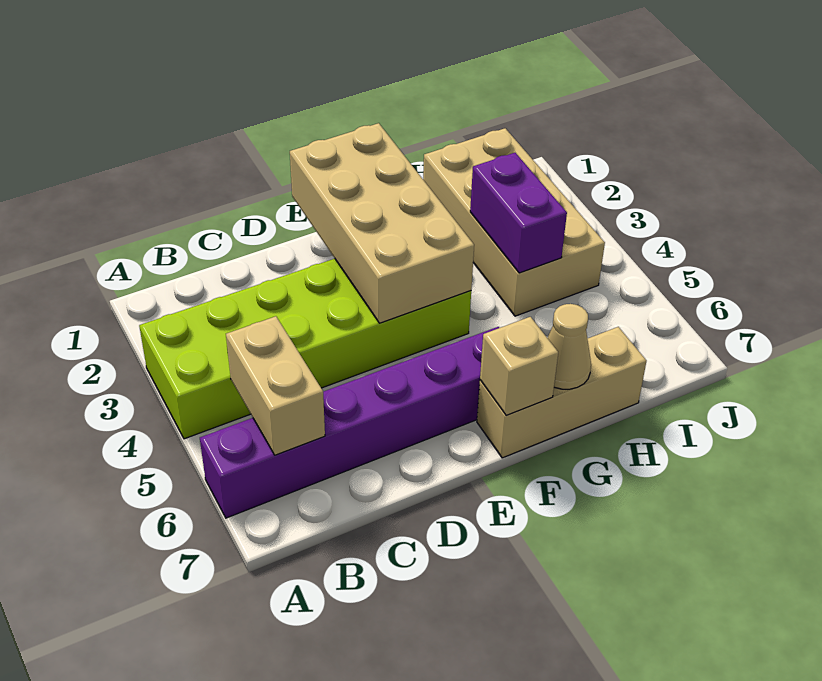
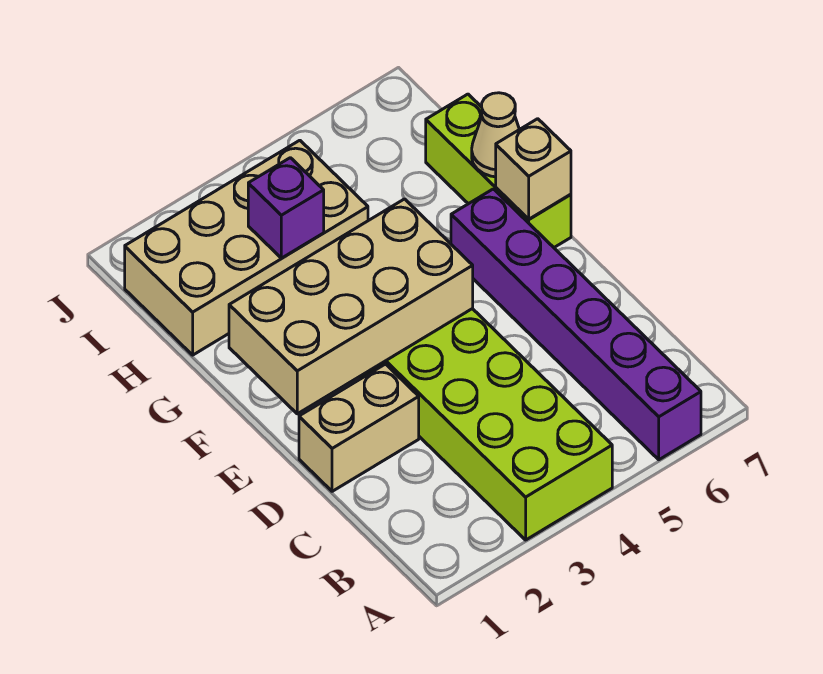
tan 1x2 brick [226,316,325,455] -> tan 1x2 brick moved to [299,364,419,491]
tan 1x3 brick [477,327,646,458] -> lime 1x3 brick [426,94,571,247]
purple 1x2 brick [470,153,567,273] -> purple 1x1 brick [248,158,324,258]

